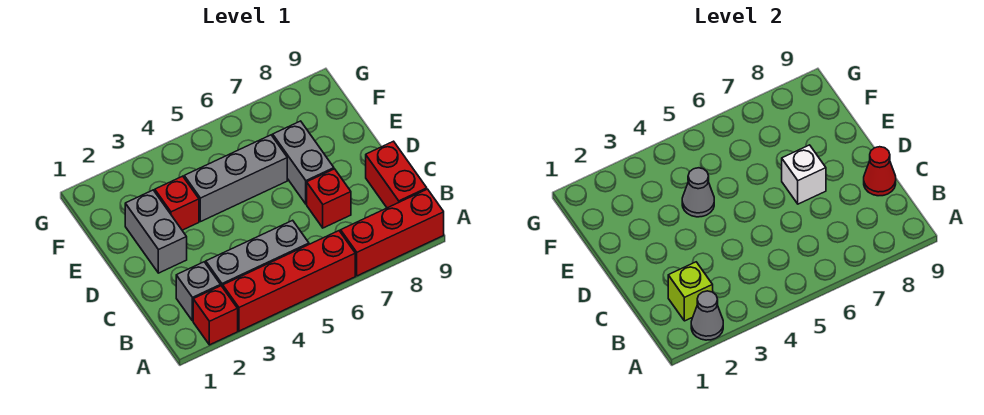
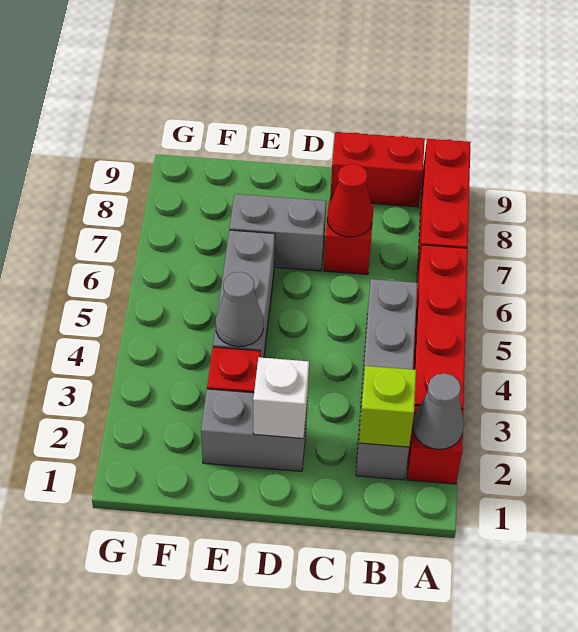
red 1x1 cone [864,147,896,196] -> red 1x1 cone moved to [327,164,373,237]
white 1x1 brick [782,145,826,204] -> white 1x1 brick moved to [253,357,309,438]

